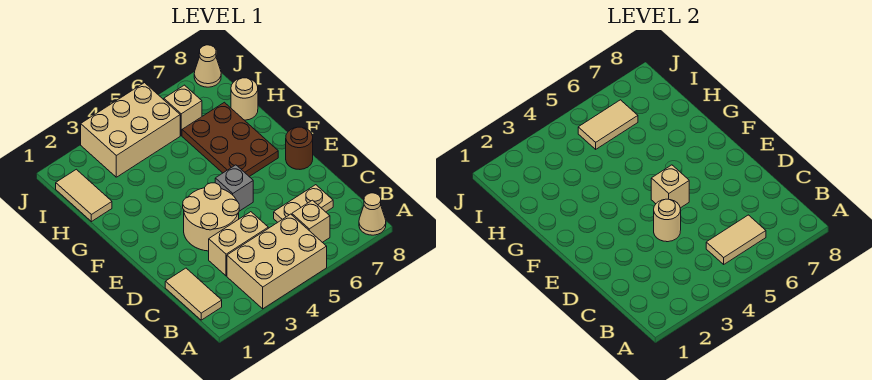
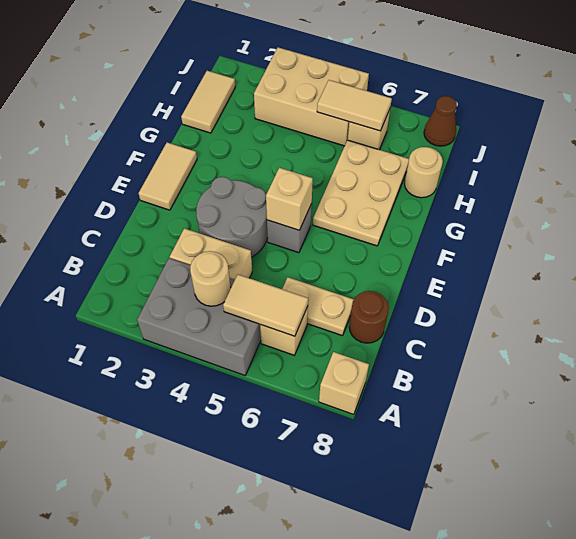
tan 2x3 brick [227,214,327,309] -> grey 2x3 brick [137,258,261,375]
tan 1x1 cone [359,193,386,235] -> tan 1x1 brick [319,352,369,415]
tan 1x2 tile [165,268,222,320] -> tan 1x2 tile moved to [139,143,197,210]
tan 2x2 round brick [183,183,239,251] -> grey 2x2 round brick [196,177,268,257]
tan 1x1 round brick [654,199,681,242] -> tan 1x1 round brick moved to [190,251,231,306]
brown 1x1 round brick [286,127,313,169] -> brown 1x1 round brick moved to [349,291,389,343]
brown 2x3 plate [182,102,278,177] -> tan 2x3 plate [313,140,409,246]
tan 1x1 cone [194,45,221,87] -> brown 1x1 cone [424,96,457,146]

